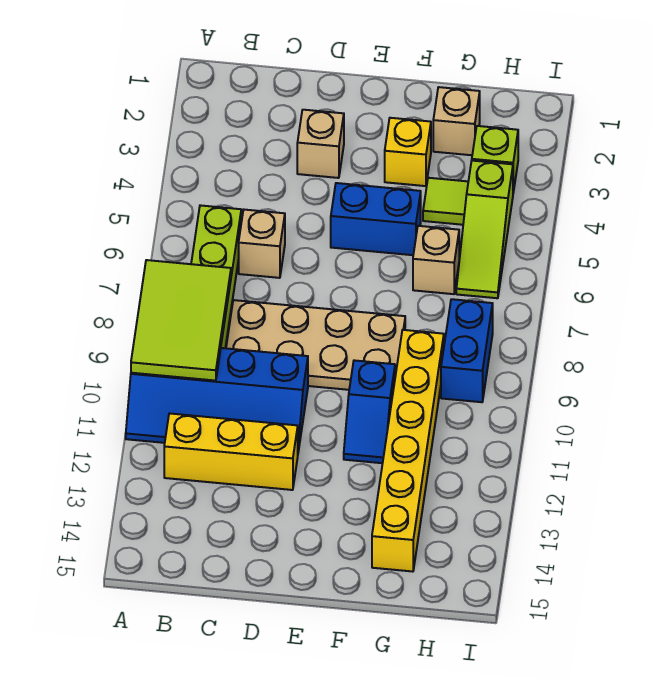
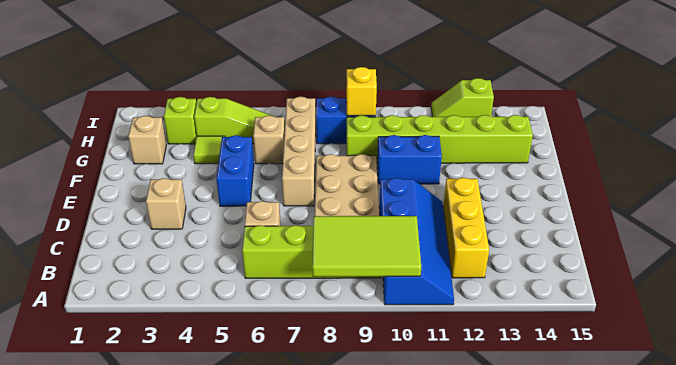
none -> tan 1x4 brick [282,97,316,206]
yellow 1x1 brick [385,118,431,186] -> yellow 1x1 brick moved to [346,67,377,116]
blue 1x2 slope [344,360,395,463] -> blue 1x2 brick [377,135,442,184]
yellow 1x6 brick [372,330,444,572] -> lime 1x6 brick [347,115,533,163]
none -> lime 1x2 slope [431,78,494,117]

